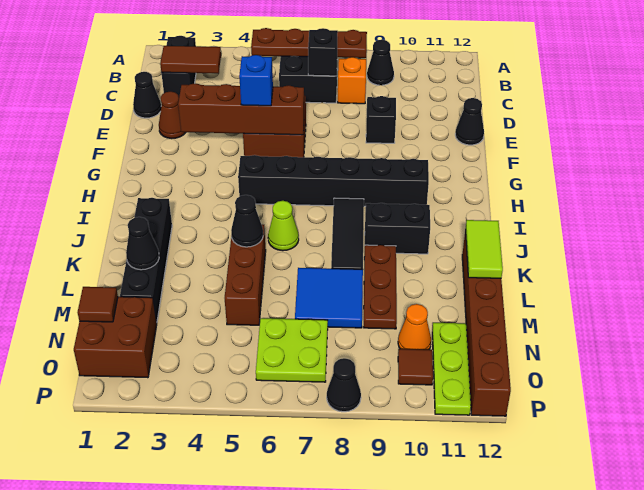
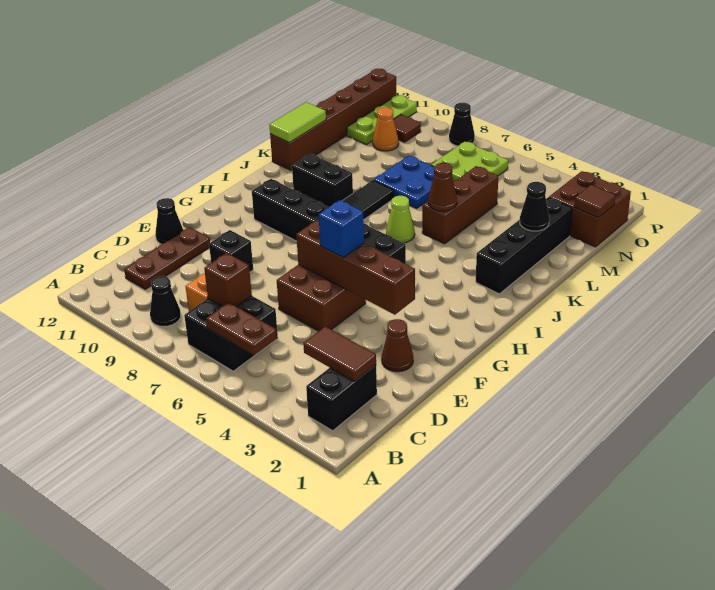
brown 1x4 plate [251,28,367,58] -> brown 1x2 plate [206,303,277,355]
black 1x1 brick [308,28,338,76] -> brown 1x1 brick [204,253,252,306]
black 1x1 cone [133,72,161,118] -> none
black 1x1 cone [231,195,263,247] -> brown 1x1 cone [428,163,457,211]
brown 1x3 plate [364,245,397,329] -> brown 1x3 plate moved to [124,227,210,289]
blue 2x2 tile [295,268,363,328] -> blue 2x2 plate [374,156,434,208]

